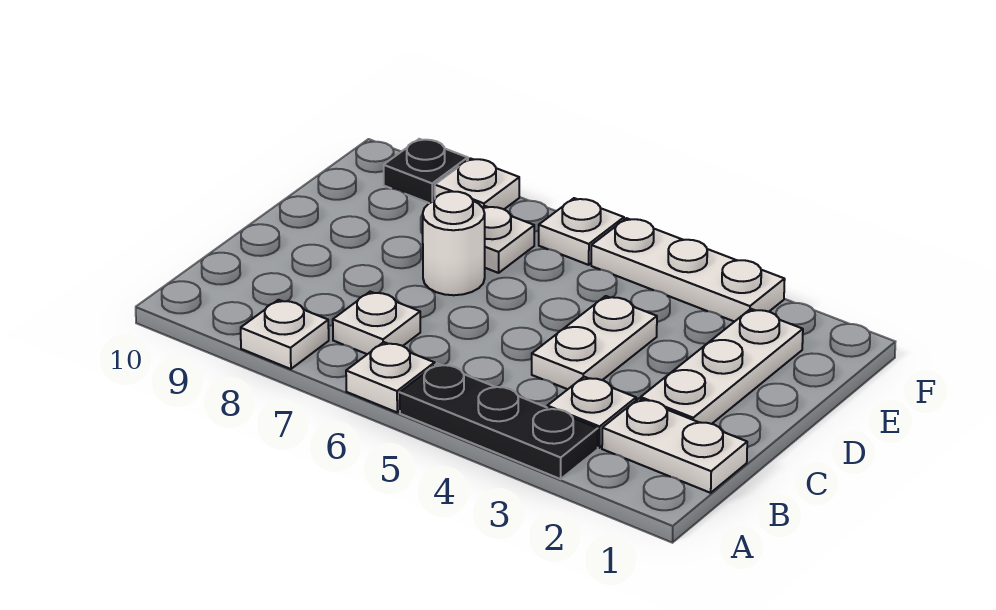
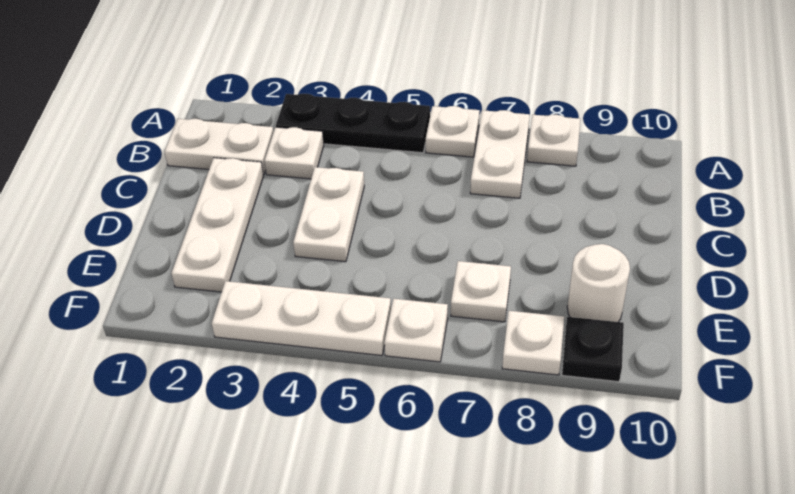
white 1x1 plate [333,292,420,354] -> white 1x2 plate [470,110,530,198]
white 1x1 round brick [423,191,485,295] -> white 1x1 round brick moved to [567,244,630,322]

